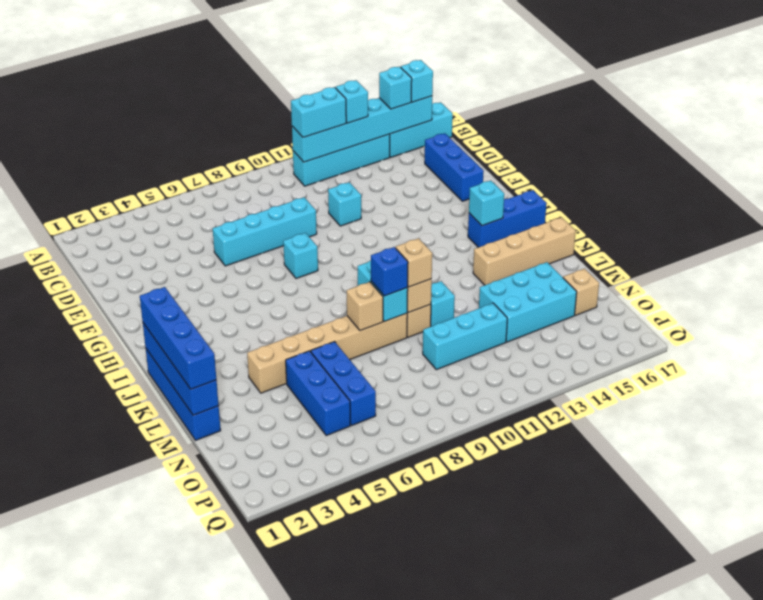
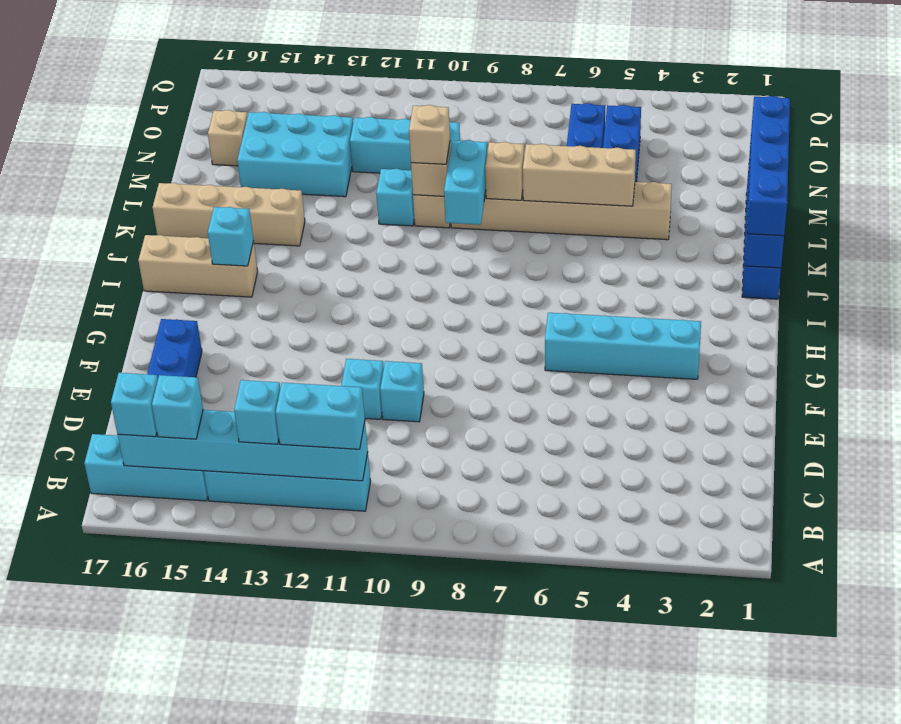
cyan 1x4 brick [213,197,317,266] -> cyan 1x4 brick moved to [545,313,701,379]
cyan 1x1 brick [283,233,318,278] -> cyan 1x1 brick moved to [380,361,424,422]
blue 1x3 brick [468,190,546,247] -> tan 1x3 brick [138,235,258,297]
none -> tan 1x3 brick [523,144,636,206]
blue 1x1 brick [371,247,408,296] -> none

